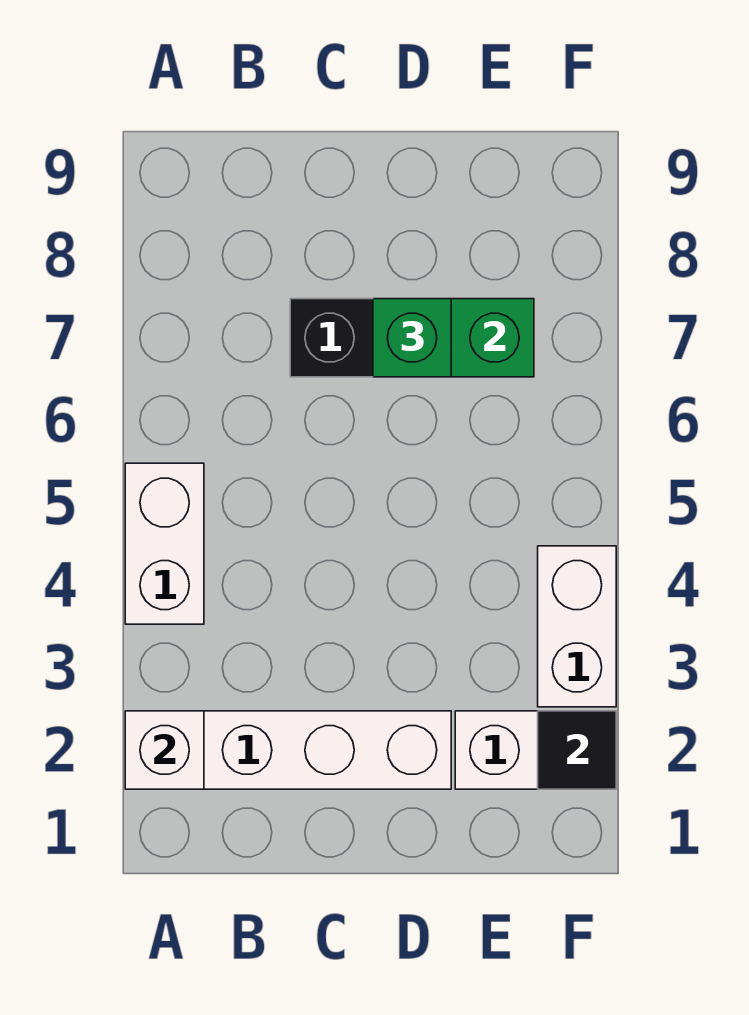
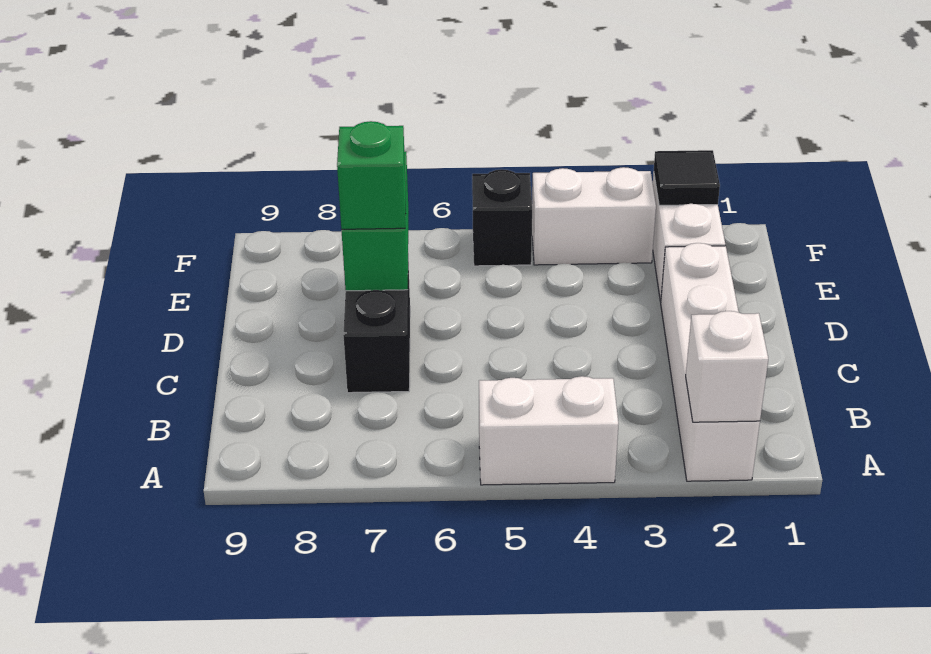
none -> black 1x1 brick [472,169,532,266]

